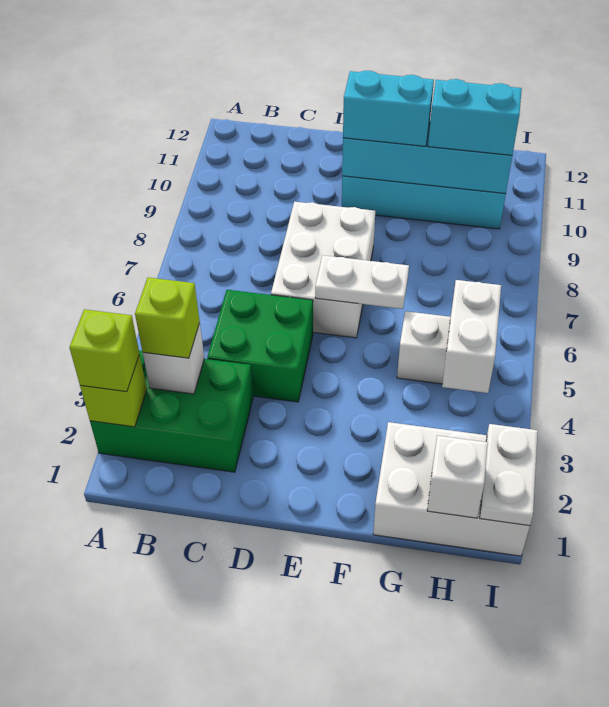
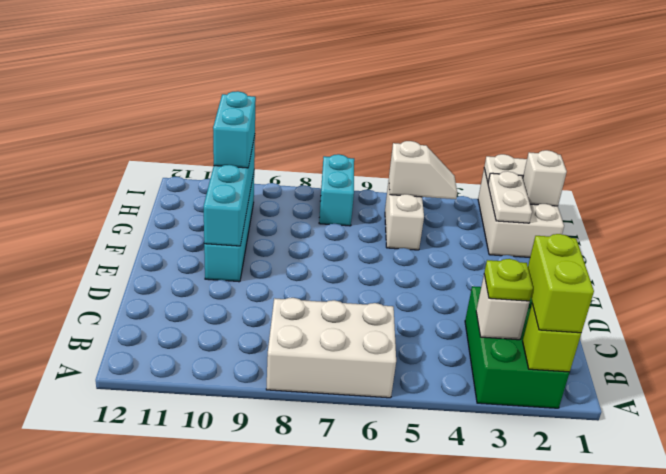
lime 1x1 brick [69,309,140,392] -> lime 1x2 brick [528,234,594,333]
lime 1x1 brick [135,278,200,358] -> lime 1x1 plate [484,259,533,301]
green 2x2 brick [207,290,313,402] -> none
white 2x3 brick [271,202,375,338] -> white 2x3 brick moved to [266,298,396,398]
white 1x2 plate [315,255,409,309] -> white 1x2 plate moved to [488,171,532,223]
cyan 1x2 brick [343,71,434,146] -> cyan 1x2 brick moved to [319,154,354,226]
white 1x2 brick [442,280,501,393] -> white 1x2 slope [389,141,457,199]

